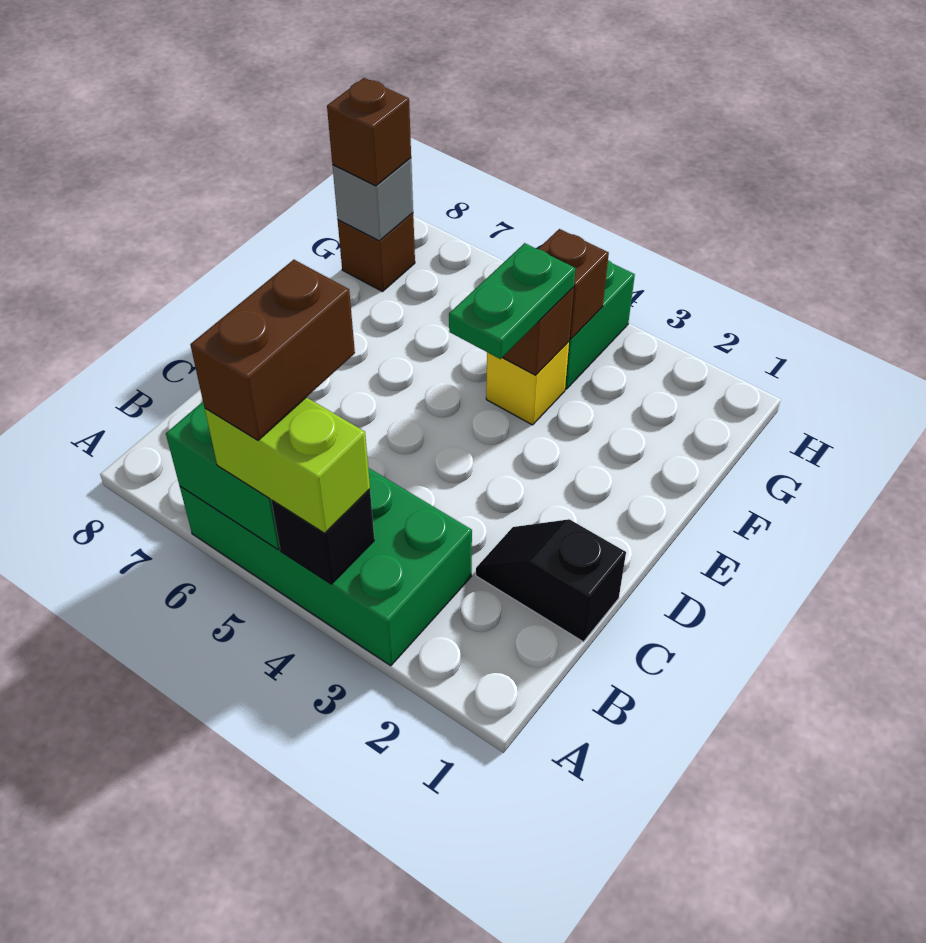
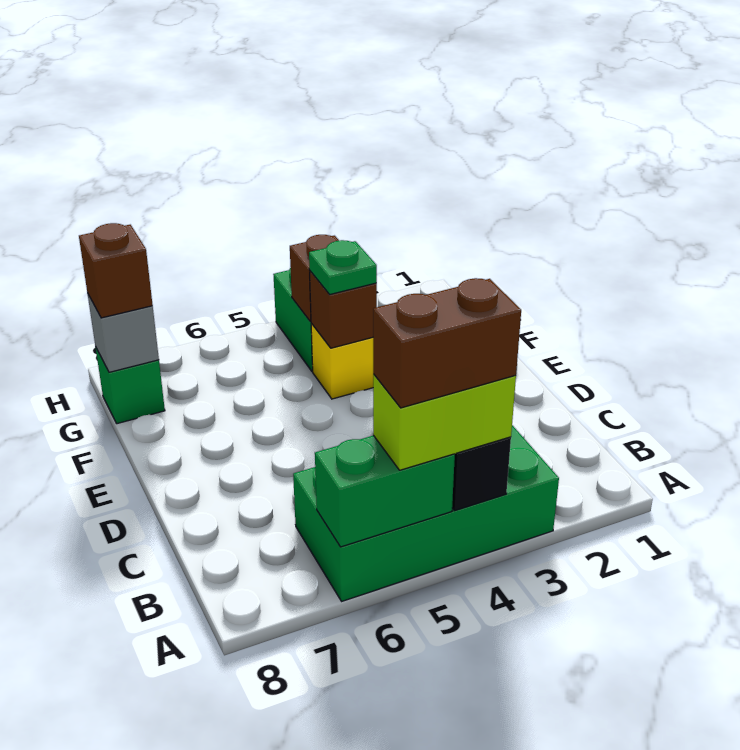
brown 1x2 brick [190,260,355,440] -> brown 1x2 brick turned to [373,278,521,408]
black 1x2 slope [476,519,626,642] -> none
green 1x2 plate [449,243,575,359] -> green 1x1 plate [309,240,377,295]
brown 1x1 brick [338,213,415,292] -> green 1x1 brick [96,348,165,424]

